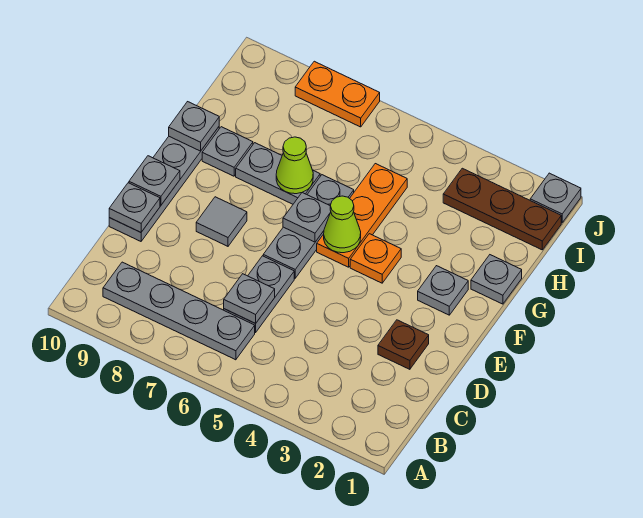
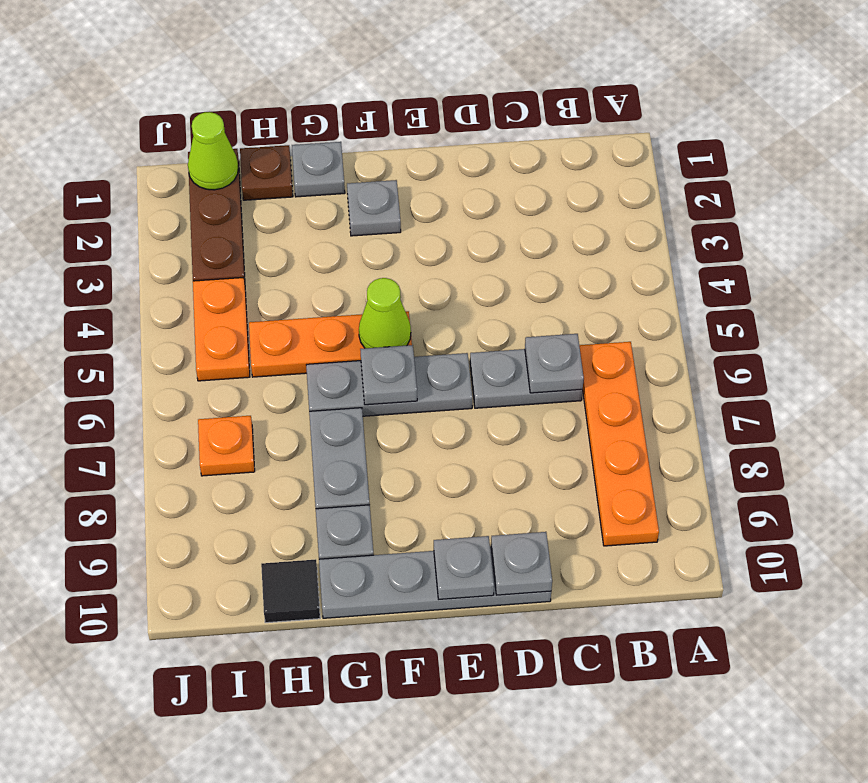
grey 1x4 plate [103,262,255,360] -> orange 1x4 plate [579,342,659,546]
brown 1x1 plate [378,320,429,369] -> brown 1x1 plate moved to [240,145,293,200]
grey 1x1 tile [196,197,247,246] -> none
orange 1x1 plate [350,234,401,283] -> orange 1x1 plate moved to [198,416,255,476]
lime 1x1 cone [276,137,313,194] -> lime 1x1 cone moved to [188,112,238,190]
grey 1x1 plate [169,102,219,151] -> none
none -> black 1x1 tile [261,559,320,623]
grey 1x1 plate [530,173,581,223] -> none
orange 1x2 plate [295,61,380,127] -> orange 1x2 plate moved to [193,278,250,381]

